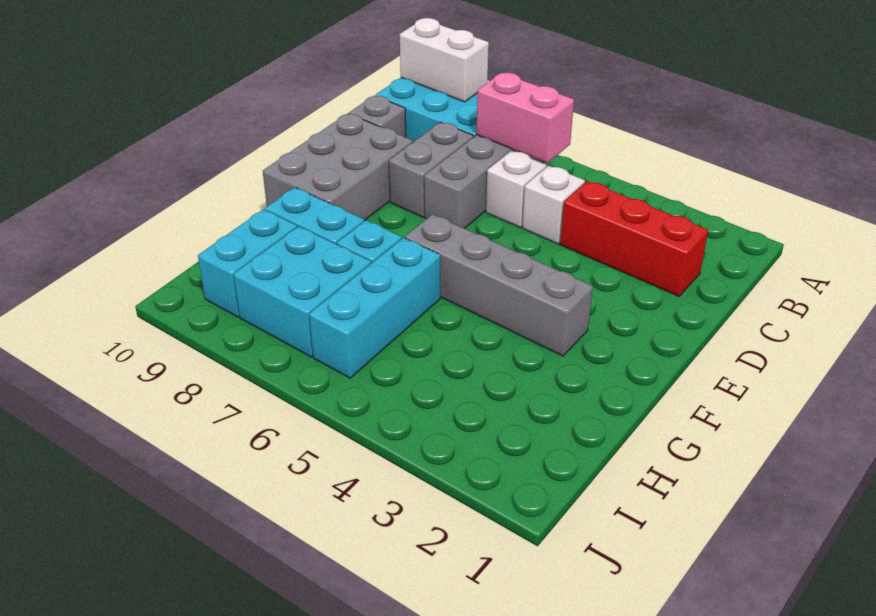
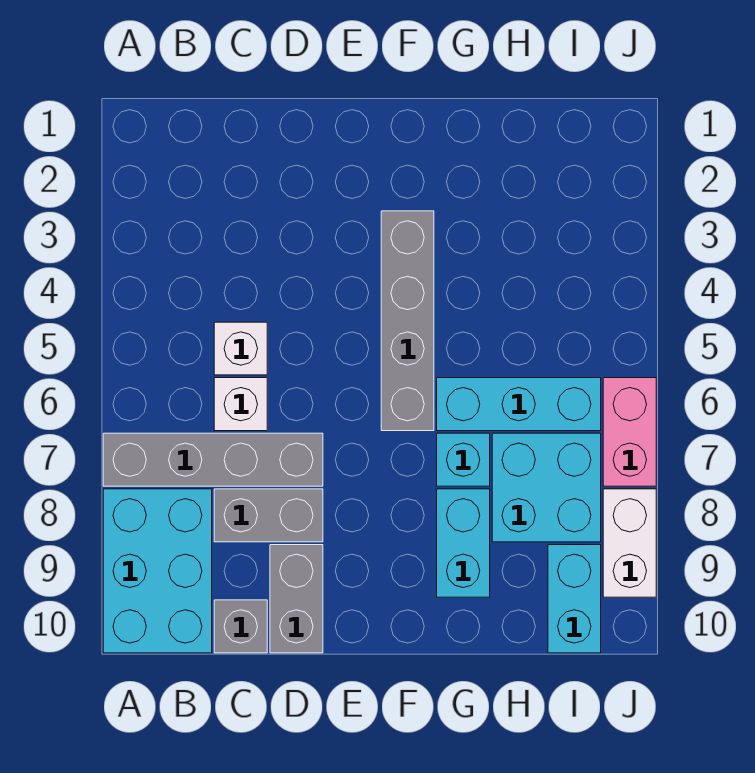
white 1x2 brick [400,18,489,102] -> white 1x2 brick moved to [603,489,656,597]
pink 1x2 brick [476,73,574,163] -> pink 1x2 brick moved to [603,378,656,486]
red 1x3 brick [560,181,708,296] -> none
grey 2x3 brick [263,113,413,221] -> grey 1x2 brick [270,545,323,653]
cyan 1x2 brick [198,209,297,317] -> cyan 1x2 brick turned to [548,545,601,653]

